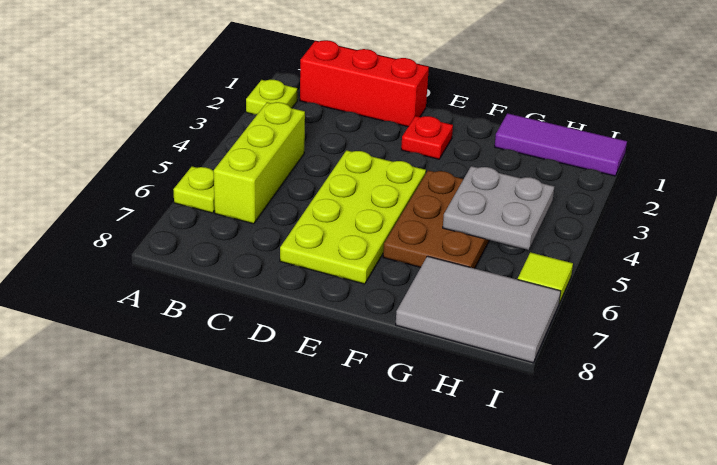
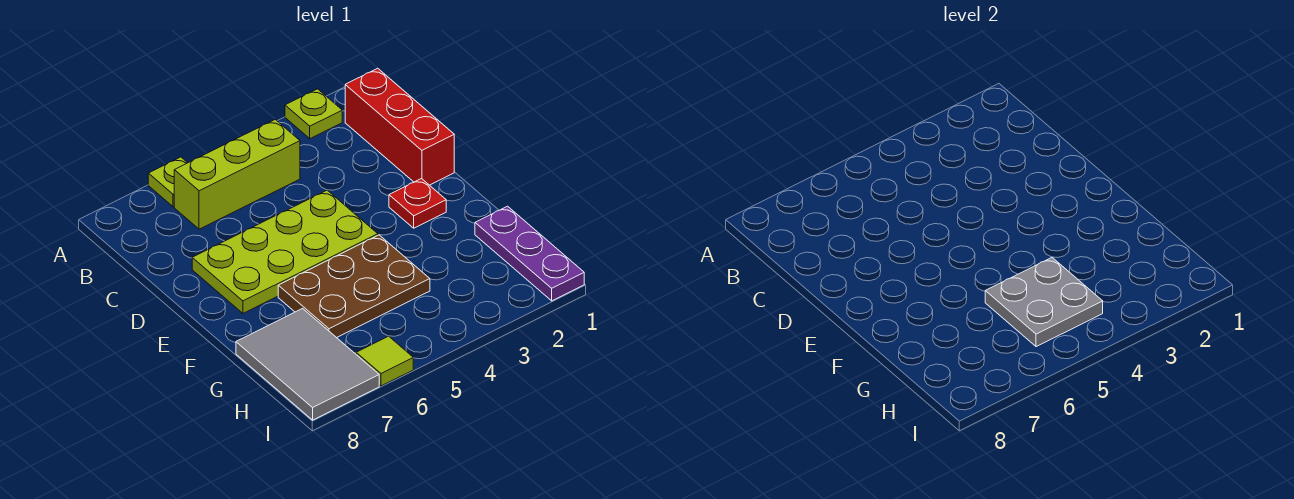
purple 1x3 tile [495,113,627,176] -> purple 1x3 plate [475,206,584,301]

